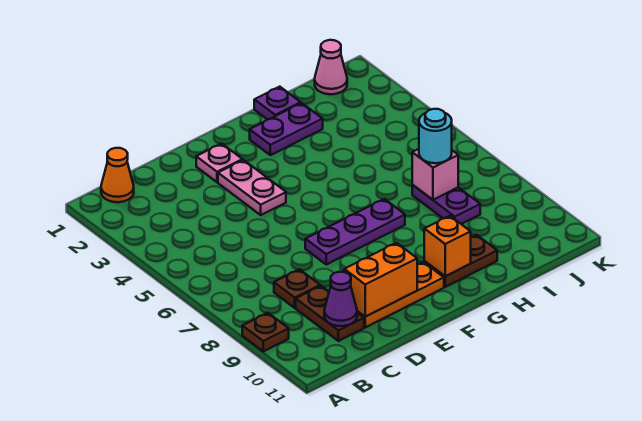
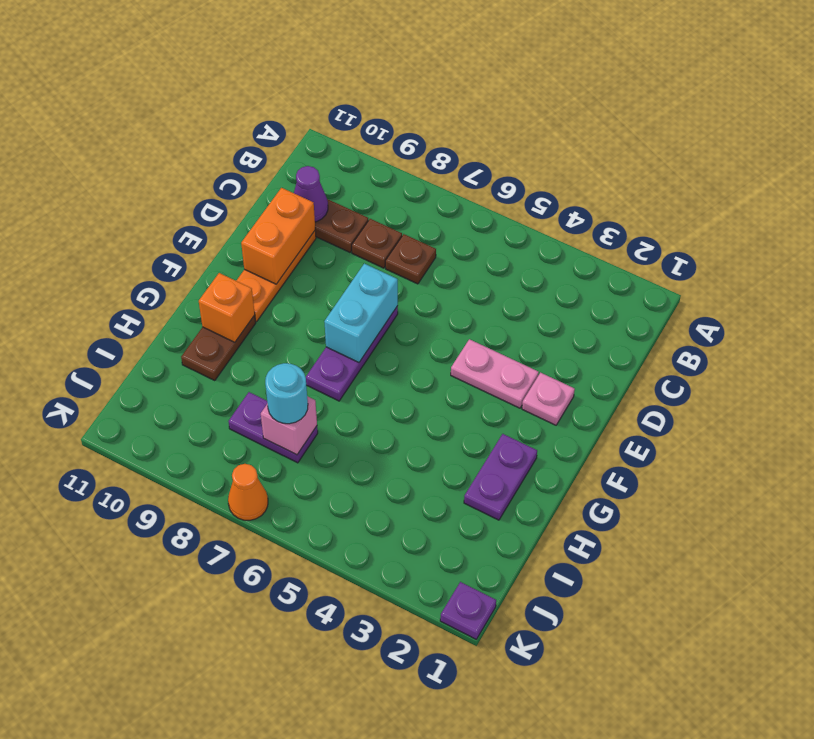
brown 1x1 plate [242,313,289,351] -> brown 1x1 plate moved to [385,234,436,284]
orange 1x1 cone [101,148,134,202] -> orange 1x1 cone moved to [228,464,268,520]
none -> cyan 1x2 brick [324,264,398,362]
purple 1x1 plate [254,87,301,120] -> purple 1x1 plate moved to [440,582,496,639]
pink 1x1 cone [315,40,347,94] -> none

